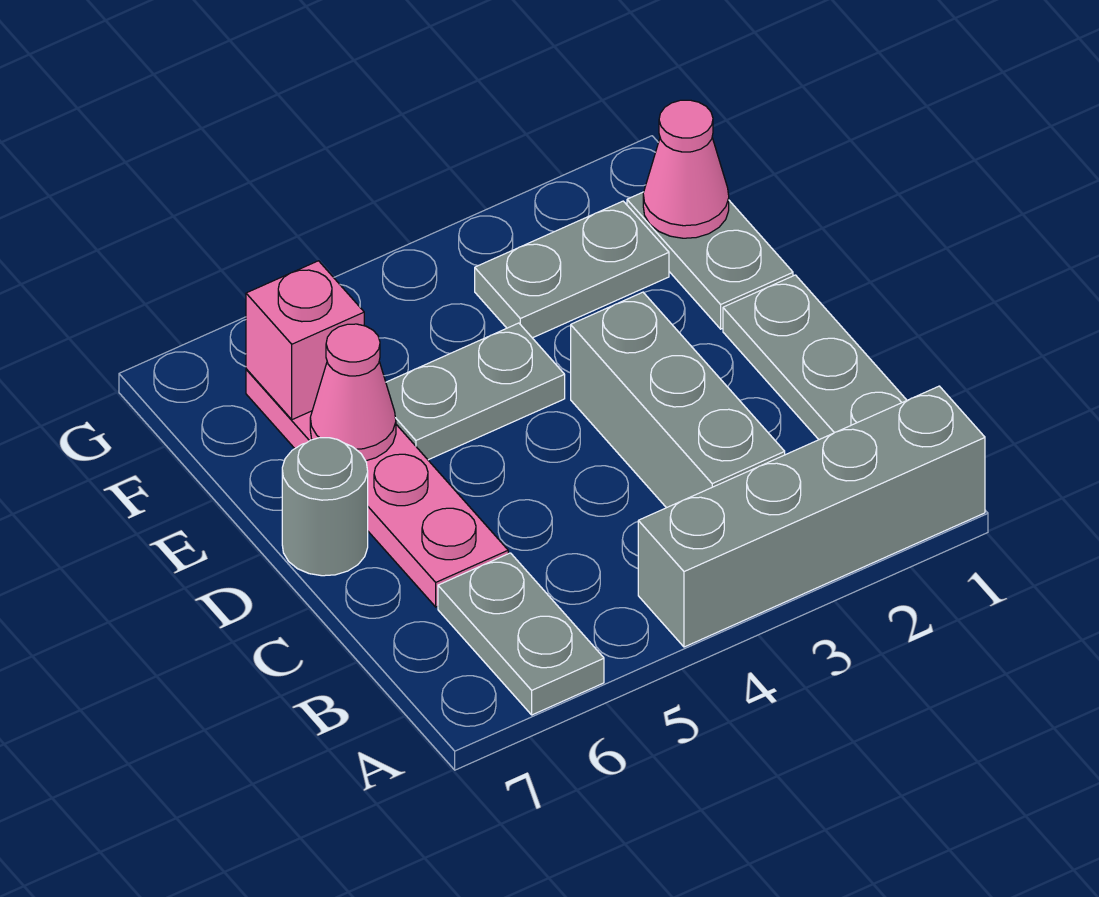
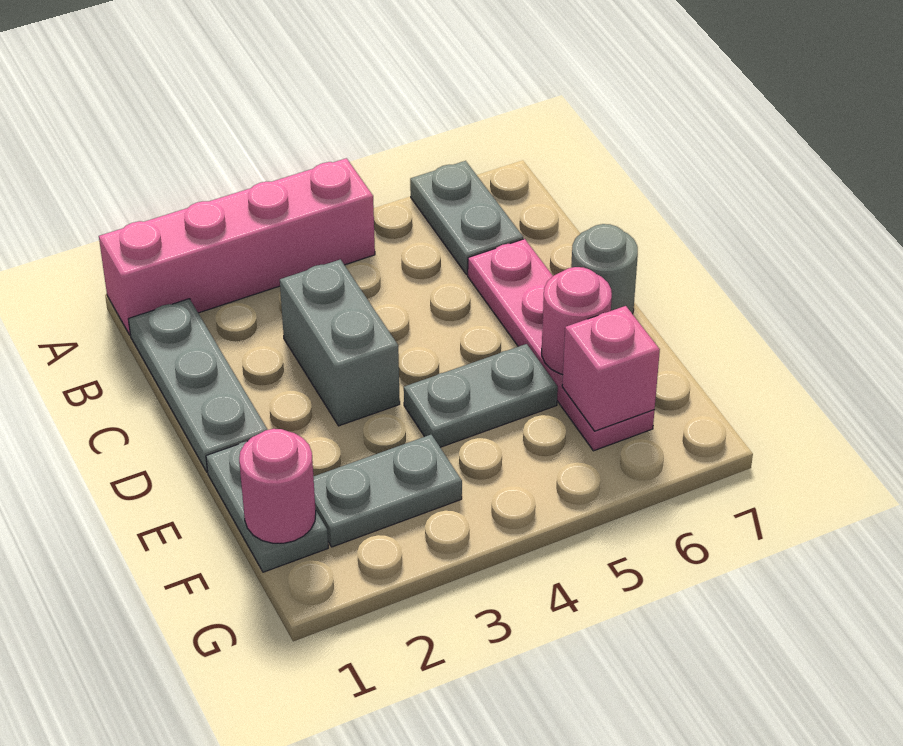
grey 1x4 brick [638,386,985,647] -> pink 1x4 brick [99,158,375,335]
grey 1x3 brick [571,292,785,508] -> grey 1x2 brick [280,259,400,426]
pink 1x1 cone [310,324,396,461] -> pink 1x1 round brick [542,267,612,375]
pink 1x1 cone [643,100,729,238] -> pink 1x1 round brick [239,429,316,543]

